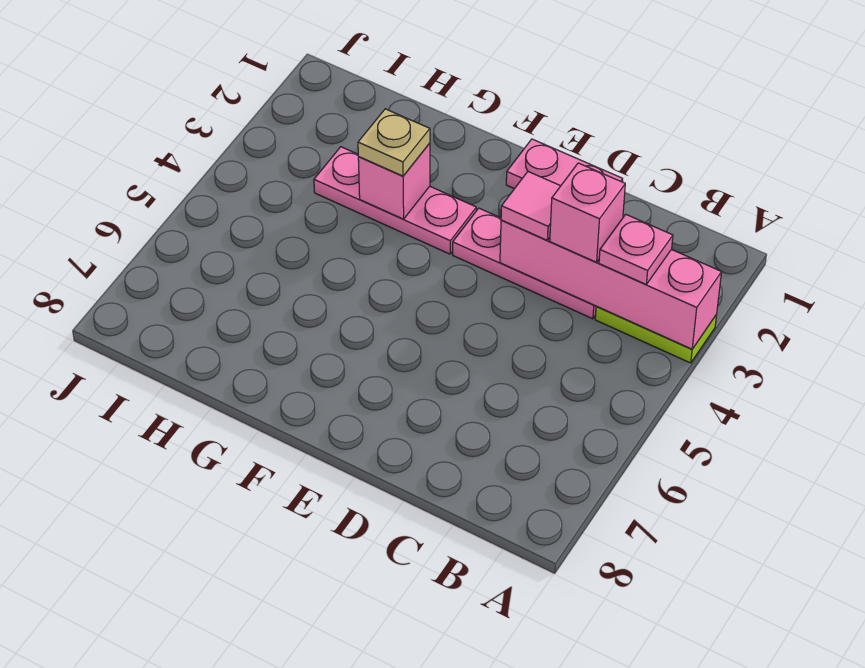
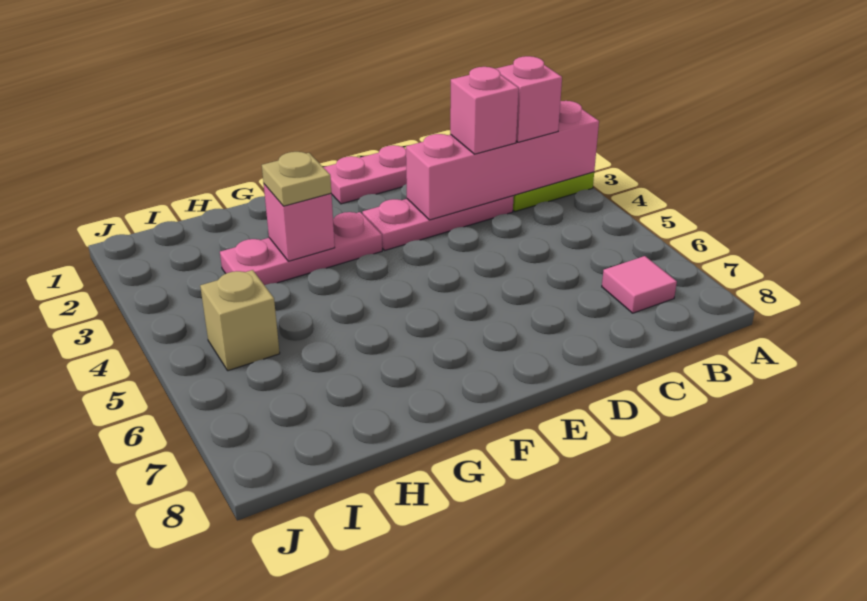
pink 1x1 plate [599,214,673,284] -> pink 1x1 brick [496,56,562,142]
pink 1x1 tile [501,172,560,240] -> pink 1x1 tile moved to [602,256,677,313]
none -> tan 1x1 brick [200,270,280,371]

